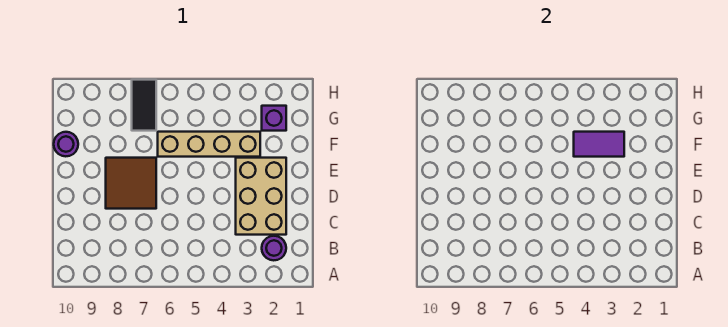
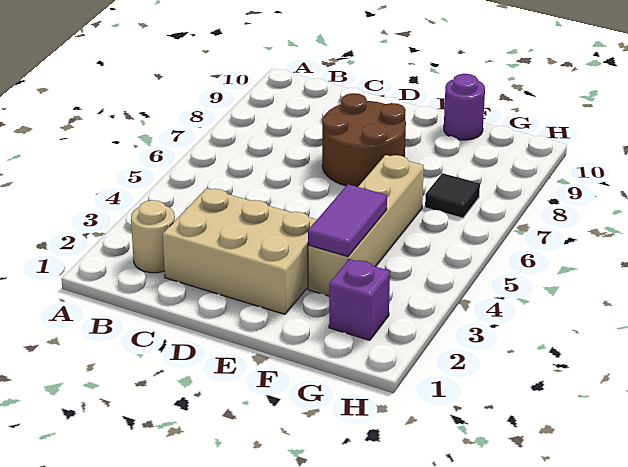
purple 1x1 round brick [262,236,286,260] -> tan 1x1 round brick [131,200,175,273]
brown 2x2 tile [106,158,156,209] -> brown 2x2 round brick [322,93,406,187]
black 1x2 tile [132,80,156,131] -> black 1x1 tile [425,173,480,218]

